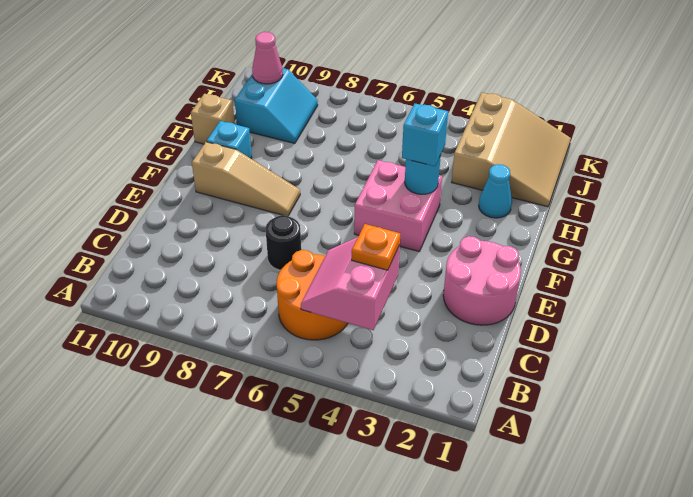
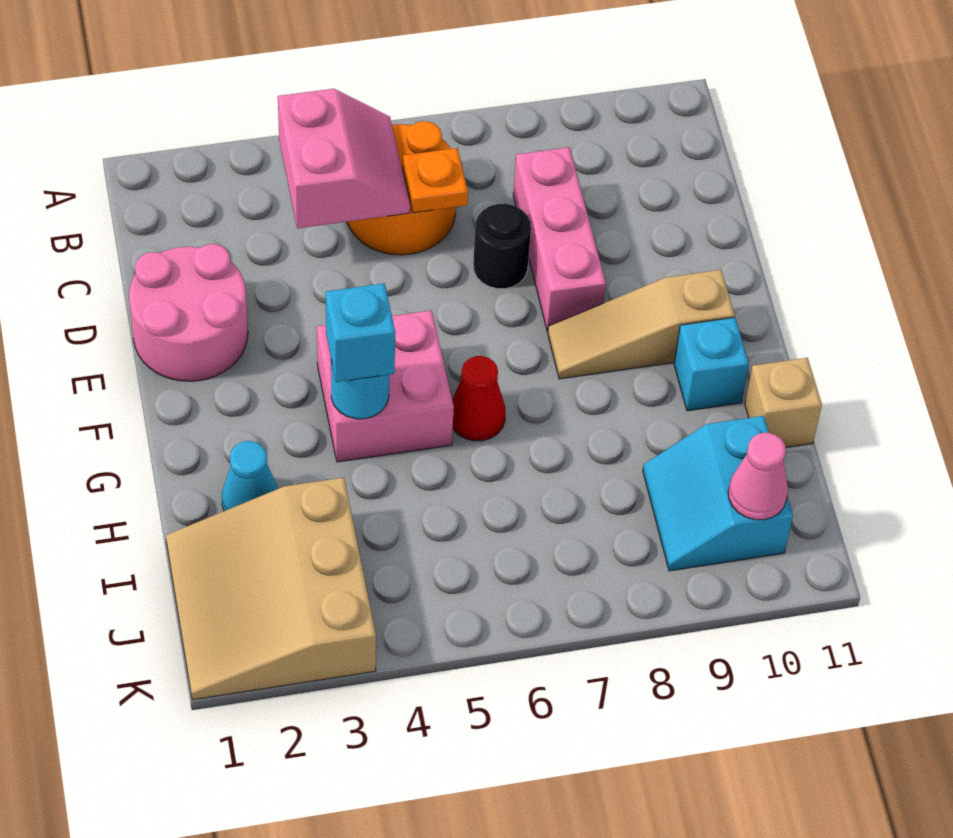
orange 1x1 plate [352,224,400,270] -> orange 1x1 plate moved to [403,148,468,213]
none -> pink 1x3 brick [513,147,606,331]
none -> red 1x1 cone [452,356,506,441]

